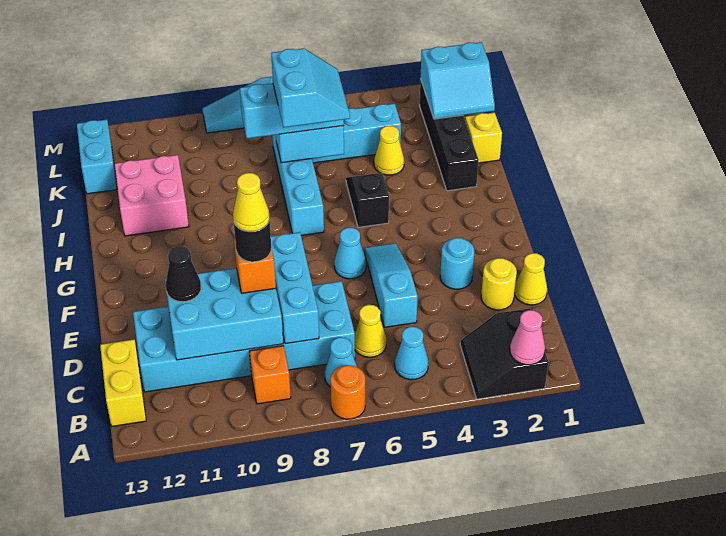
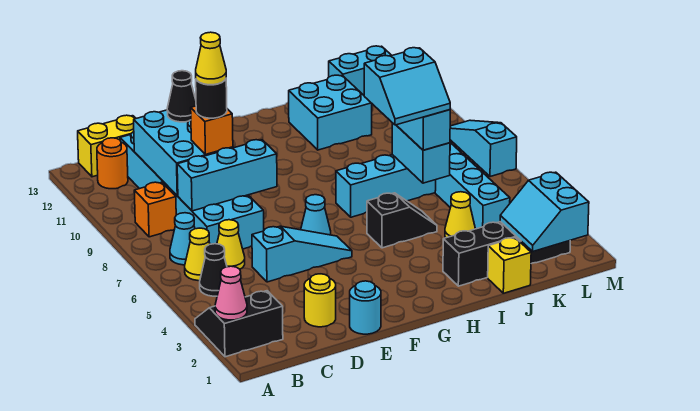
orange 1x1 round brick [331,365,365,419] -> orange 1x1 round brick moved to [97,138,128,189]
cyan 1x1 cone [395,327,429,380] -> black 1x1 cone [200,244,227,296]
yellow 1x1 cone [514,253,547,305] -> yellow 1x1 cone moved to [185,228,210,281]
cyan 1x1 round brick [440,238,474,289] -> cyan 1x1 round brick moved to [350,281,381,334]
pink 2x2 brick [114,155,189,236] -> cyan 2x2 brick [289,75,372,150]

